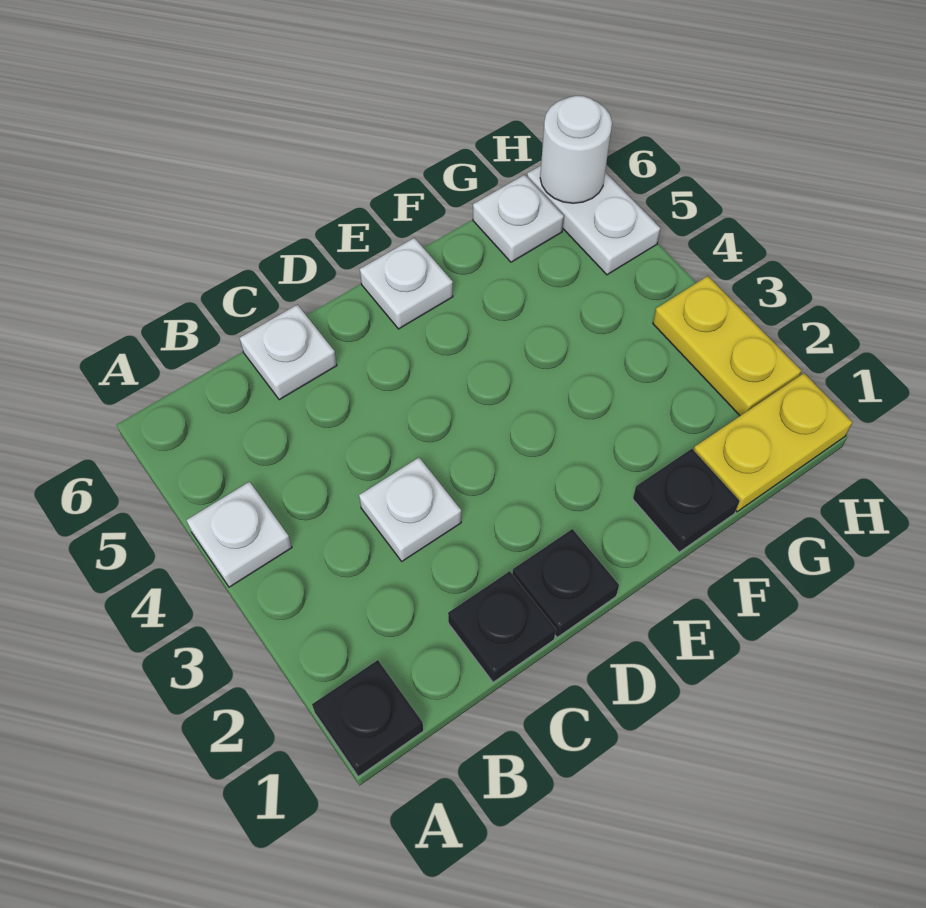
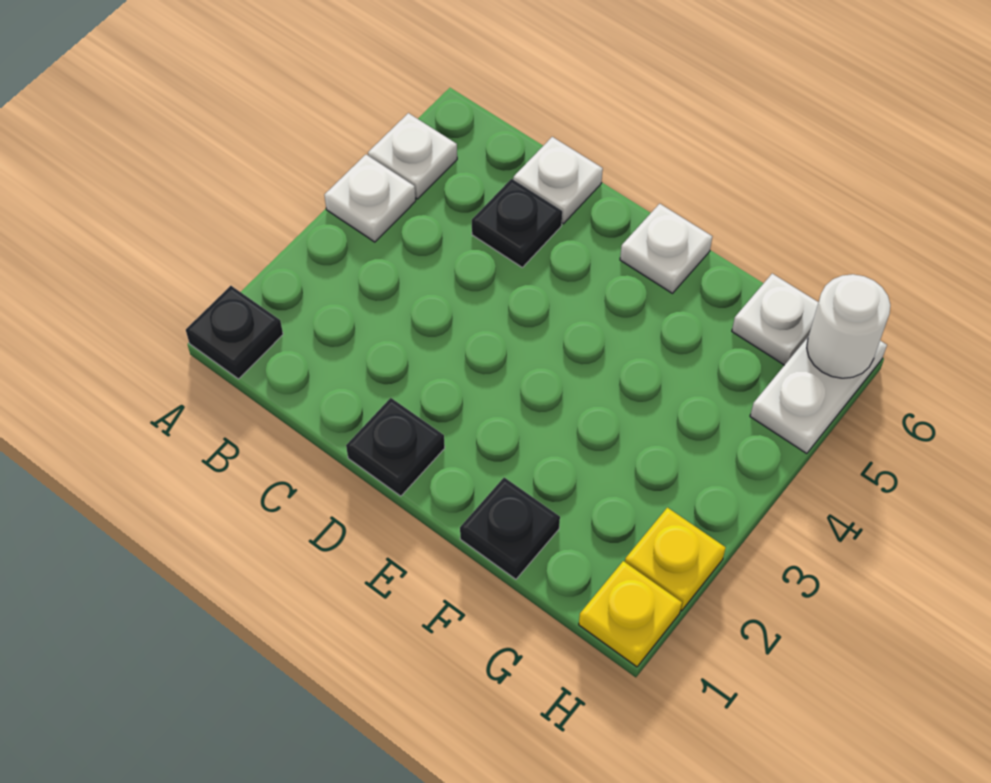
black 1x1 plate [448,571,556,682] -> black 1x1 plate moved to [472,179,562,267]
white 1x1 plate [359,458,461,561] -> white 1x1 plate moved to [368,113,457,199]
yellow 1x2 plate [694,373,852,512] -> yellow 1x1 plate [579,561,682,667]
yellow 1x2 plate [653,276,801,416] -> yellow 1x1 plate [625,508,726,611]

